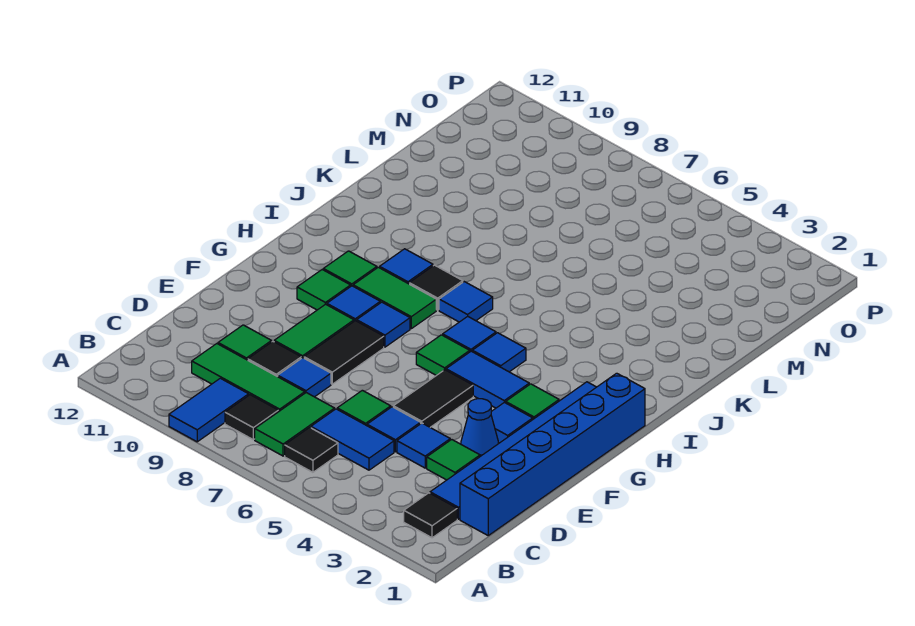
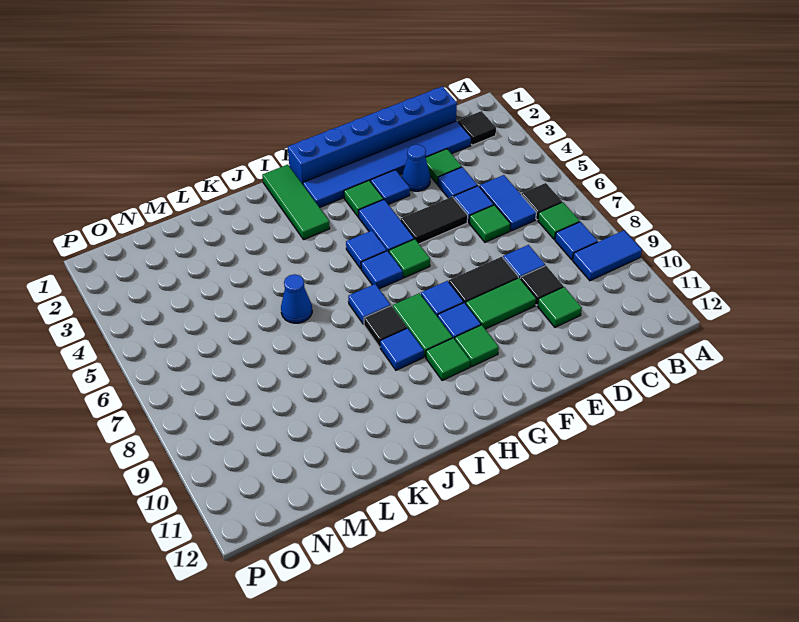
green 1x2 tile [255,393,335,456] -> green 1x1 tile [538,202,580,239]
black 1x1 tile [225,395,278,440] -> blue 1x1 tile [555,222,598,260]
green 1x3 tile [192,344,305,412] -> green 1x3 tile moved to [262,165,330,240]
none -> blue 1x1 cone [281,274,312,323]

